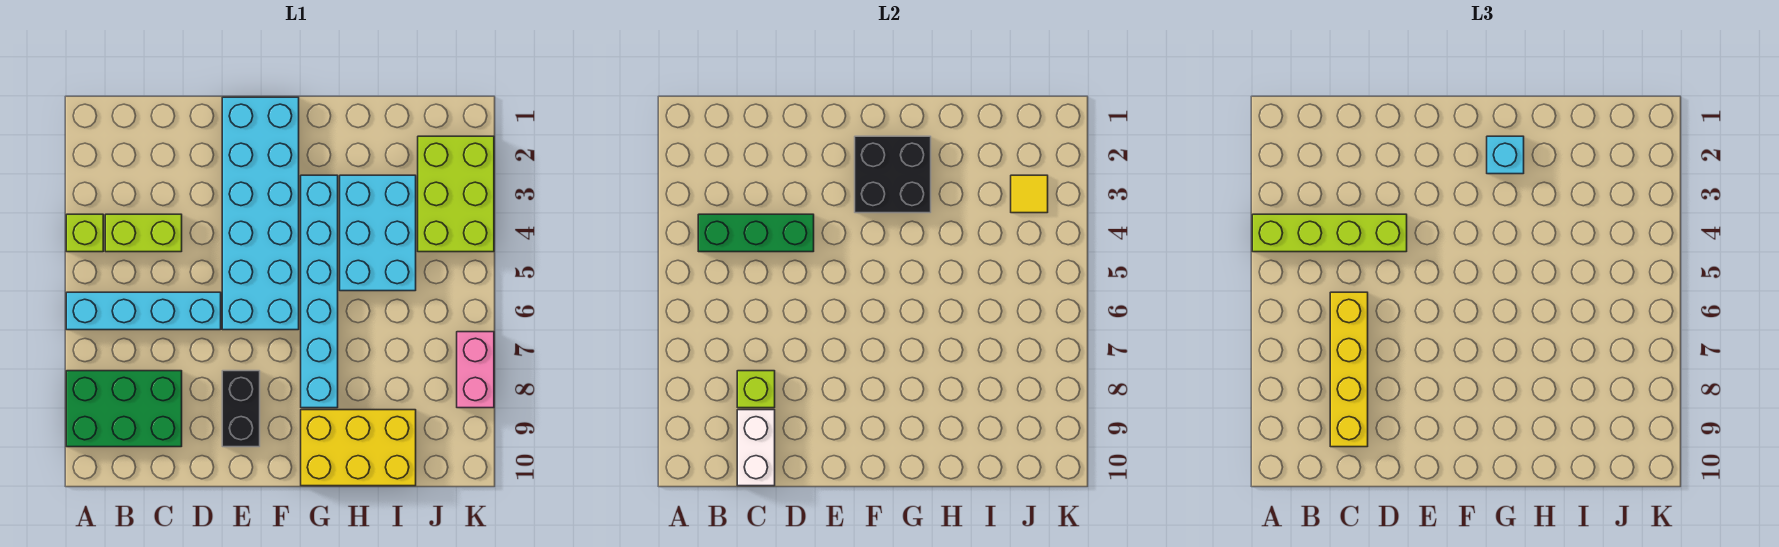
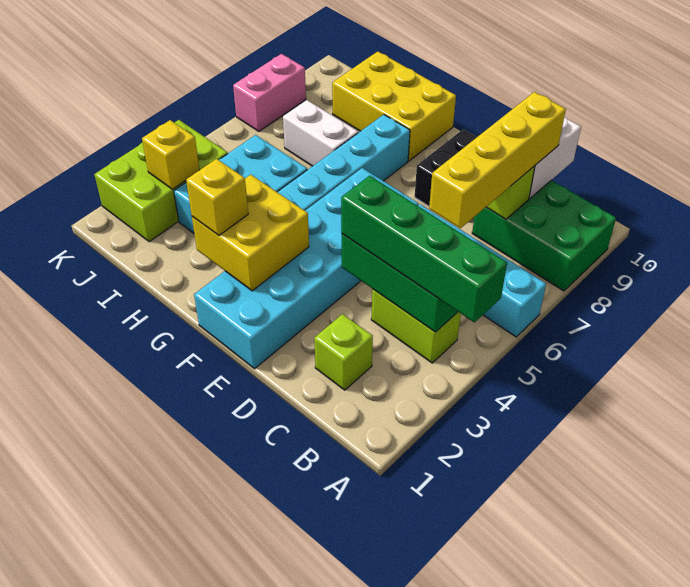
lime 1x1 brick [66,214,103,252] -> lime 1x1 brick moved to [314,314,373,390]
lime 1x4 brick [1252,214,1407,252] -> green 1x4 brick [341,176,507,322]
black 2x2 brick [855,136,931,213] -> yellow 2x2 brick [192,175,309,291]
cyan 1x1 brick [1487,136,1524,174] -> yellow 1x1 brick [186,159,248,235]
none -> white 1x2 brick [283,100,358,166]
yellow 1x1 tile [1011,175,1048,213] -> yellow 1x1 brick [142,120,200,189]

